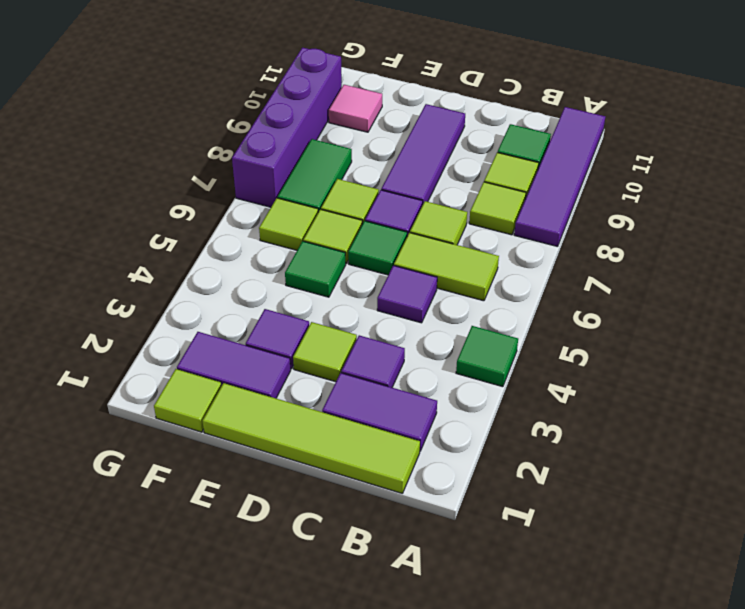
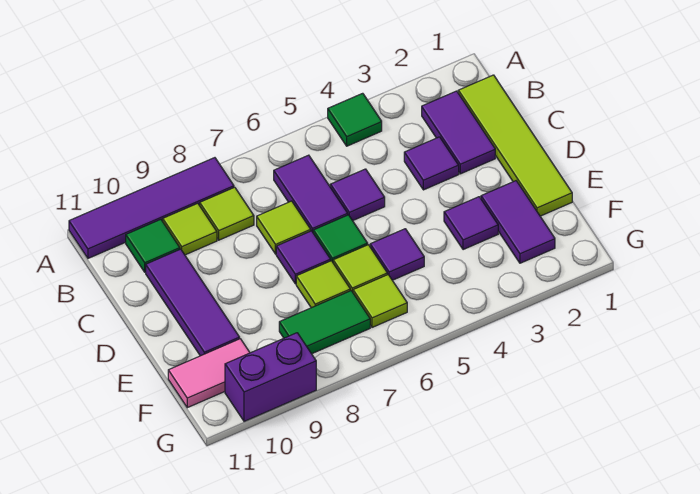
lime 1x2 tile [394,233,499,301] -> purple 1x2 tile [274,155,348,232]
lime 1x1 tile [293,322,357,382] -> none
purple 1x3 tile [381,104,465,205] -> purple 1x3 tile turned to [146,249,240,356]
green 1x1 tile [285,241,346,297] -> purple 1x1 tile [370,229,424,280]
lime 1x1 tile [154,369,221,432] -> none
pink 1x1 tile [329,85,382,132] -> pink 1x2 tile [168,339,250,408]
purple 1x4 brick [232,48,342,207] -> purple 1x2 brick [225,333,316,421]

